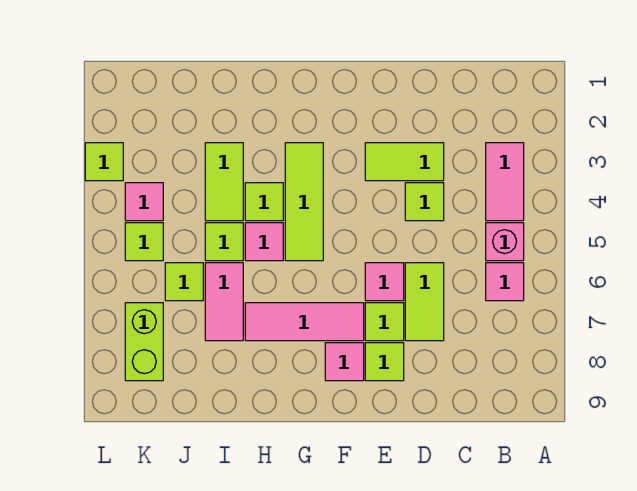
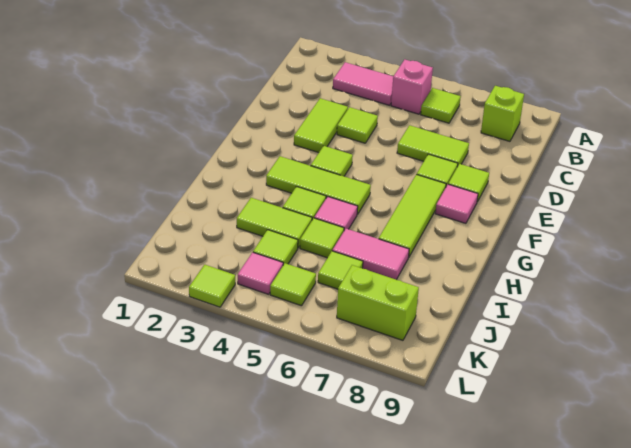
pink 1x1 tile [486,263,524,301] -> lime 1x1 tile [421,88,461,123]
none -> lime 1x1 brick [481,86,524,141]
pink 1x1 tile [365,263,404,301] -> none
none -> lime 1x1 tile [311,146,353,176]
pink 1x3 tile [245,303,364,341] -> lime 1x3 tile [379,174,446,257]
none -> lime 1x1 tile [253,230,298,265]

